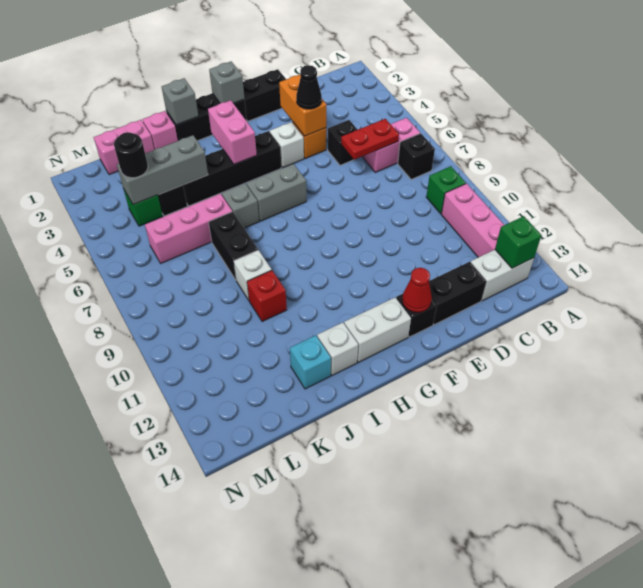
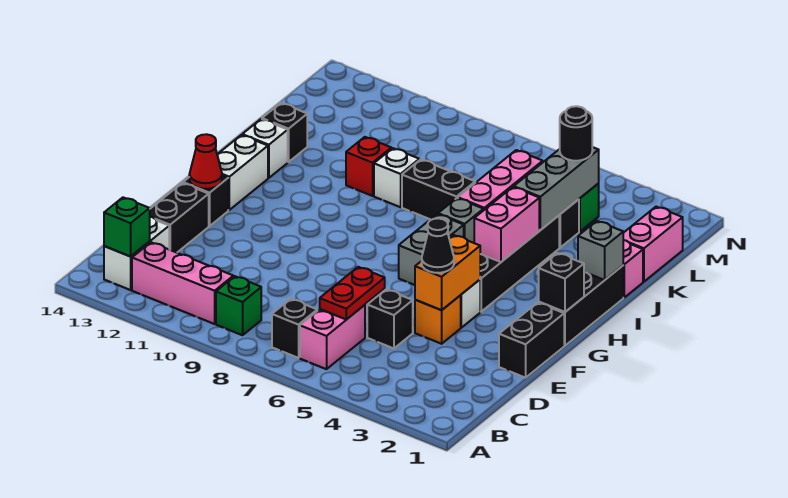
orange 1x2 brick [279,75,326,136] -> orange 1x2 brick turned to [415,235,480,310]
grey 1x1 brick [209,62,245,103] -> black 1x1 brick [539,253,584,312]
pink 1x2 brick [208,100,257,164] -> pink 1x2 brick turned to [474,187,539,262]
cyan 1x1 brick [290,335,331,389] -> black 1x1 brick [262,103,307,162]

